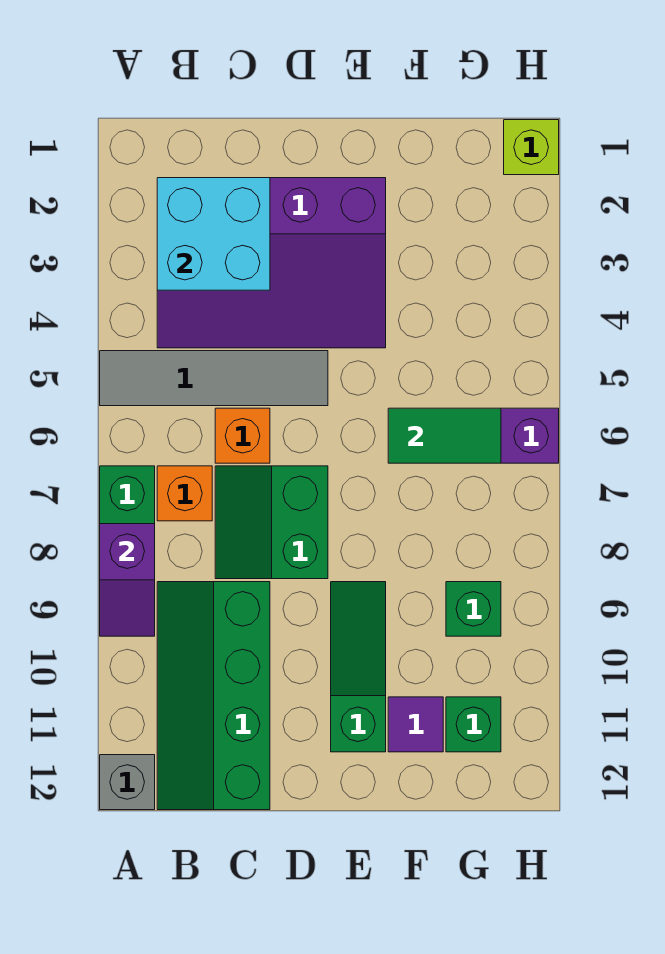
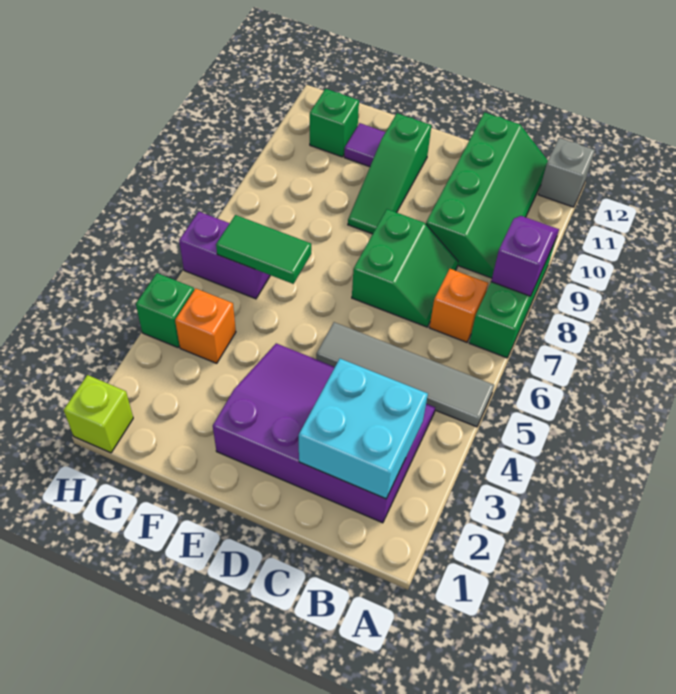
orange 1x1 brick [215,408,270,463] -> orange 1x1 brick moved to [175,289,236,363]
green 1x1 brick [446,582,501,636] -> green 1x1 brick moved to [136,273,194,347]

